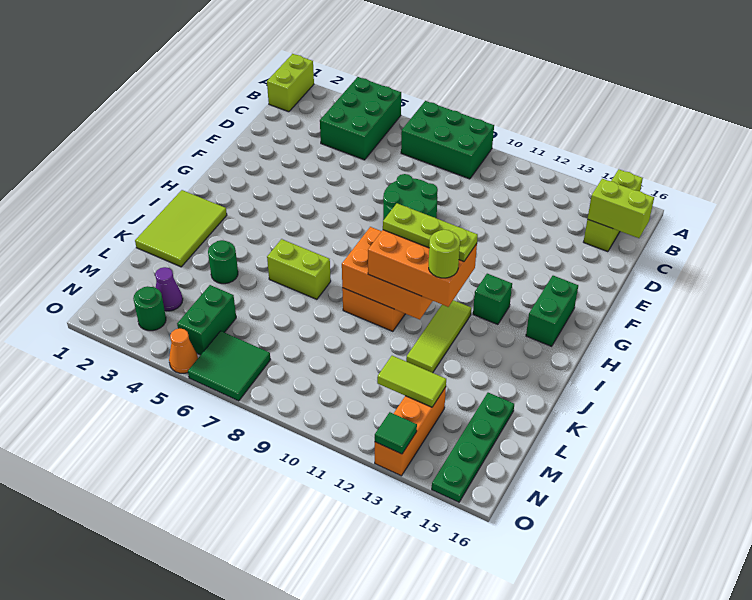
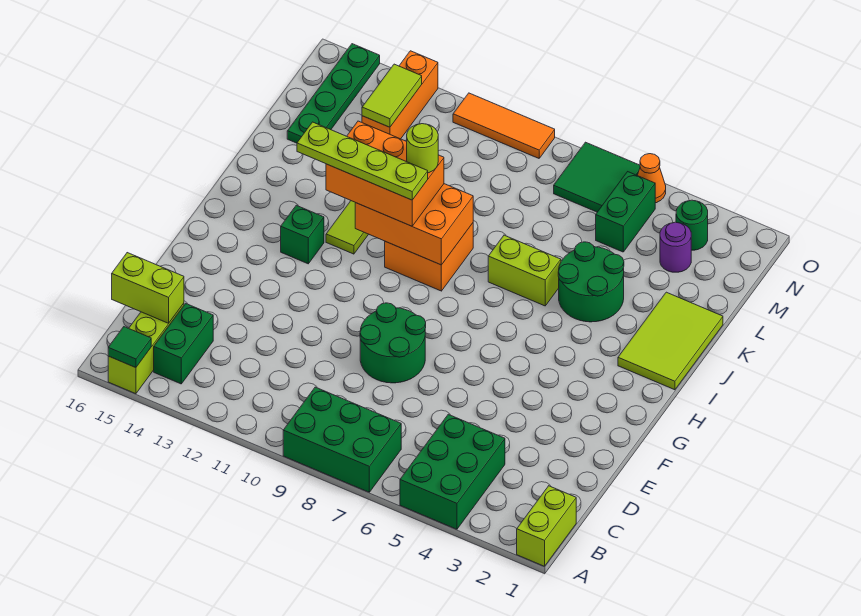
green 1x2 brick [526,276,578,346] -> green 1x2 brick moved to [154,303,213,384]
lime 1x3 plate [383,203,478,261] -> lime 1x4 plate [297,122,428,200]
lime 1x1 round brick [429,230,460,278] -> lime 1x1 round brick moved to [407,124,438,173]
green 1x1 round brick [208,240,238,284] -> green 2x2 round brick [558,242,624,322]
purple 1x1 cone [155,267,183,311] -> purple 1x1 round brick [660,222,691,272]
lime 1x2 tile [377,356,446,407] -> lime 1x2 tile turned to [362,64,422,127]
none -> orange 1x3 tile [453,93,555,158]
green 1x1 tile [375,412,417,454] -> green 1x1 tile moved to [108,327,151,368]

